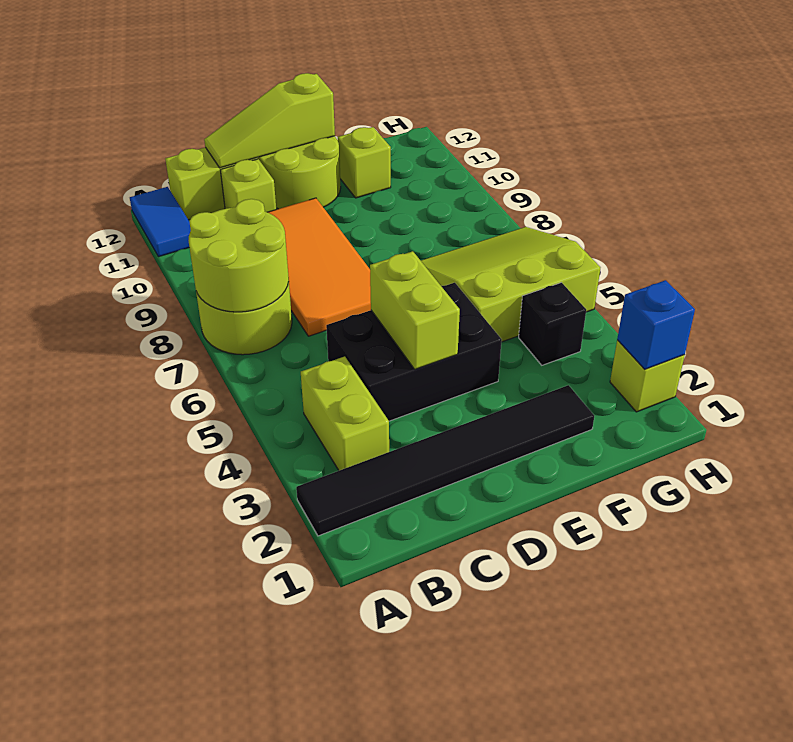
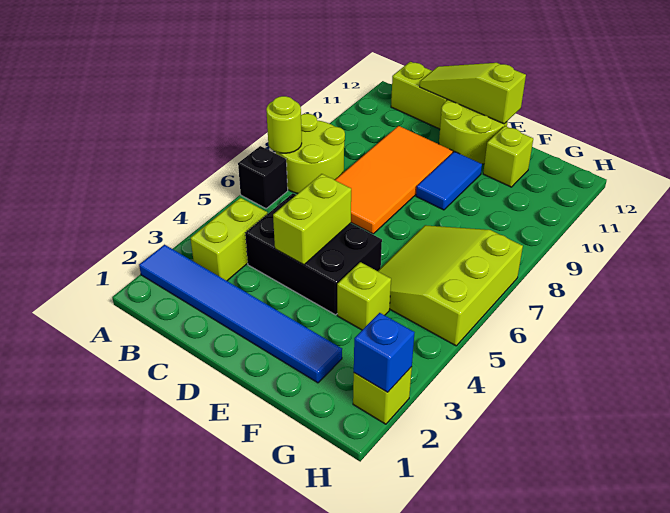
black 1x6 tile [296,385,594,536] -> blue 1x6 tile [139,245,342,383]
lime 2x2 round brick [188,199,289,312] -> lime 1x1 round brick [266,96,302,153]
blue 1x2 tile [130,187,191,257] -> blue 1x2 tile moved to [416,152,482,210]
lime 1x1 brick [220,159,276,212] -> lime 1x1 brick moved to [337,262,391,330]
lime 3x3 slope [421,227,600,342] -> lime 3x3 slope turned to [378,225,523,346]
black 1x1 brick [519,283,586,365] -> black 1x1 brick moved to [238,146,288,208]

